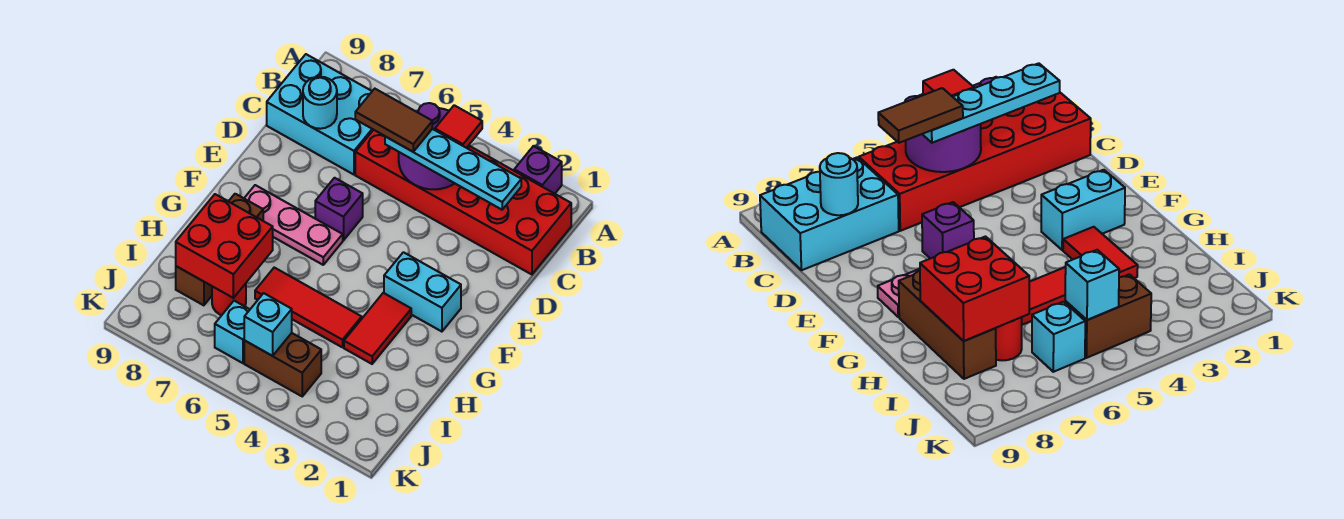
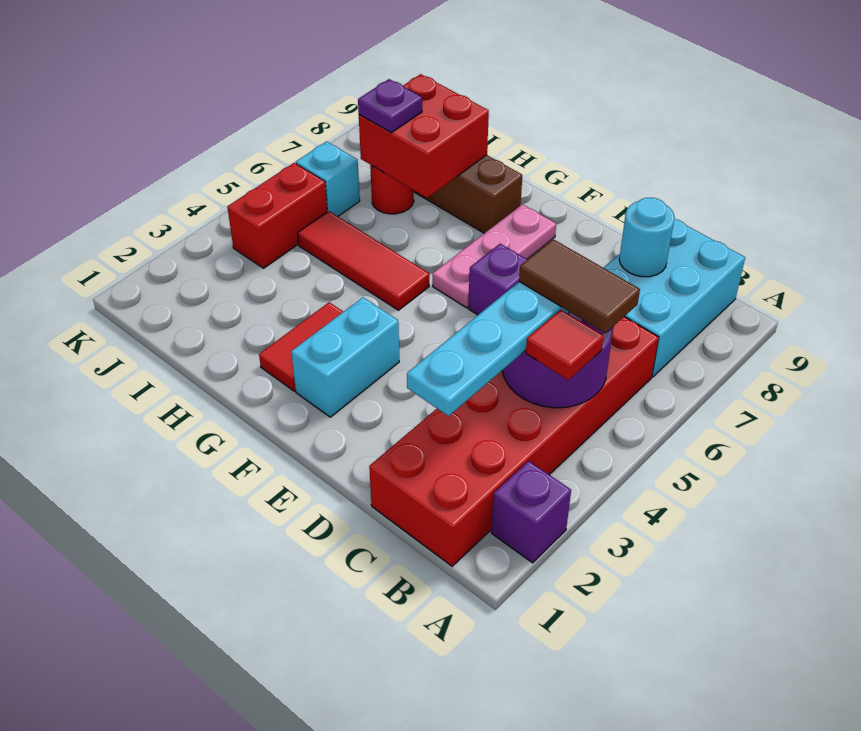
brown 1x2 tile [355,89,432,152] -> brown 1x2 tile turned to [519,239,640,333]
red 1x2 tile [344,293,411,364] -> red 1x2 tile turned to [259,302,343,391]
red 1x3 tile [255,268,362,347] -> red 1x3 tile turned to [298,211,429,310]
none -> purple 1x1 plate [358,79,422,133]
brown 1x2 brick [244,333,321,396] -> red 1x2 brick [227,163,327,268]
cyan 1x1 brick [244,293,292,356] -> none

